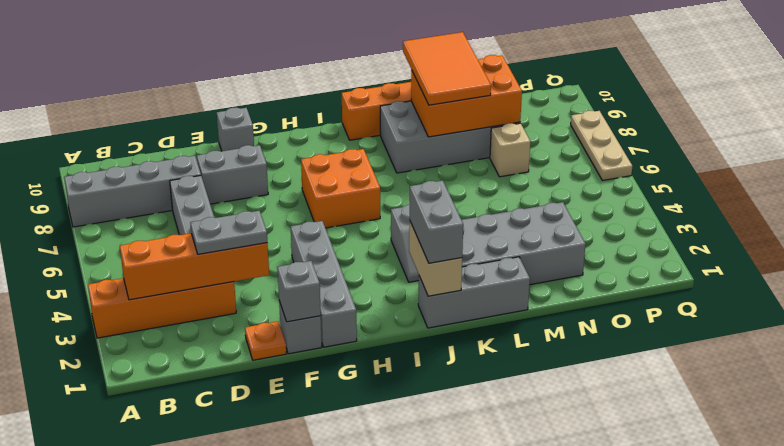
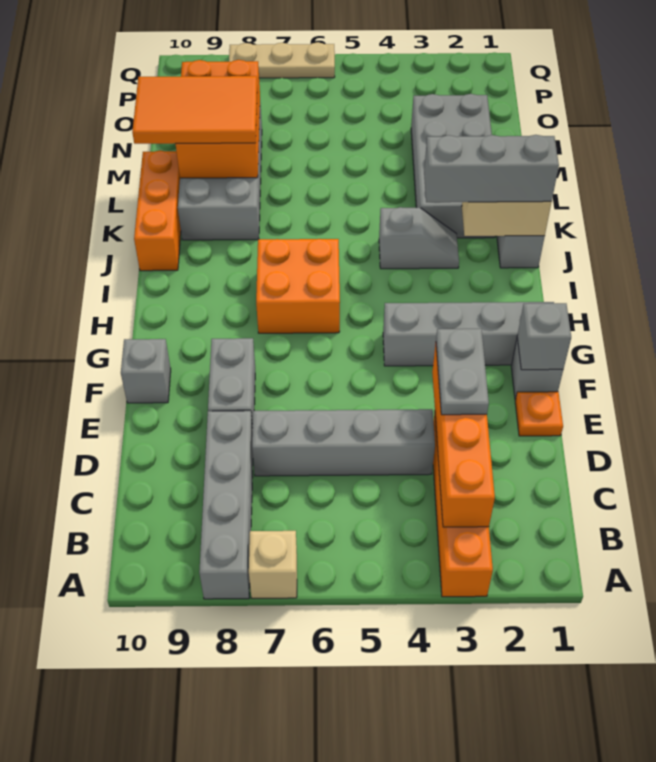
grey 1x2 brick [410,181,463,263] -> grey 1x3 brick [424,135,559,202]
tan 1x1 brick [490,123,530,177] -> tan 1x1 brick moved to [249,531,297,598]

